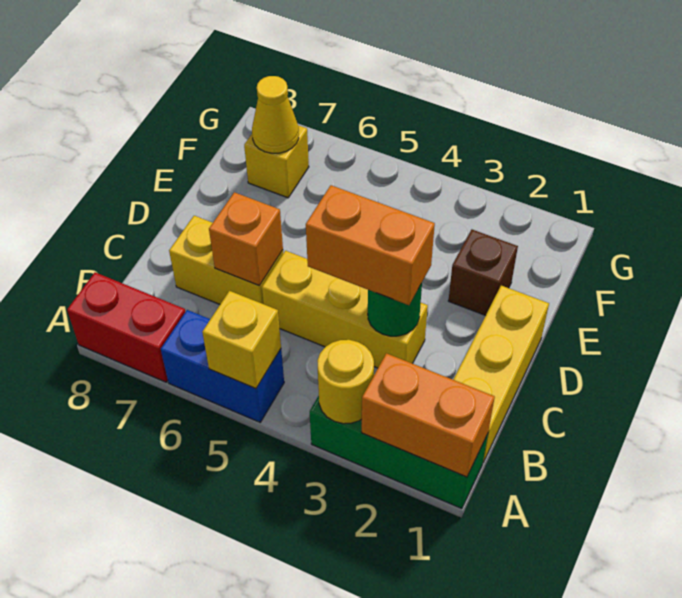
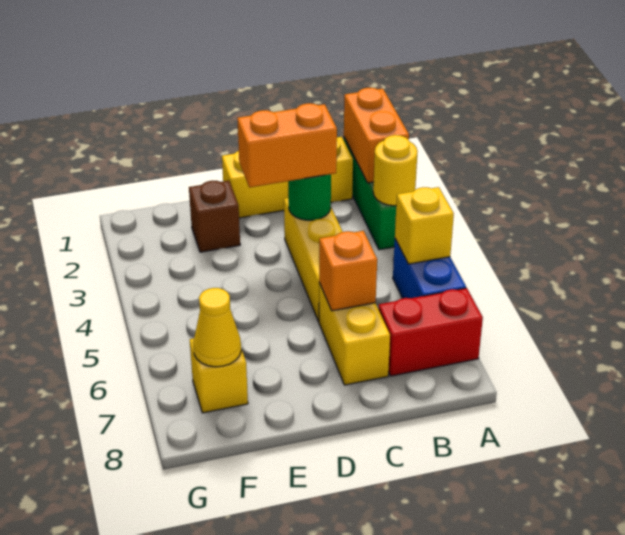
red 1x2 brick [67,272,185,382] -> red 1x2 brick turned to [378,288,483,376]
orange 1x2 brick [306,185,435,305] -> orange 1x2 brick turned to [237,103,337,187]

